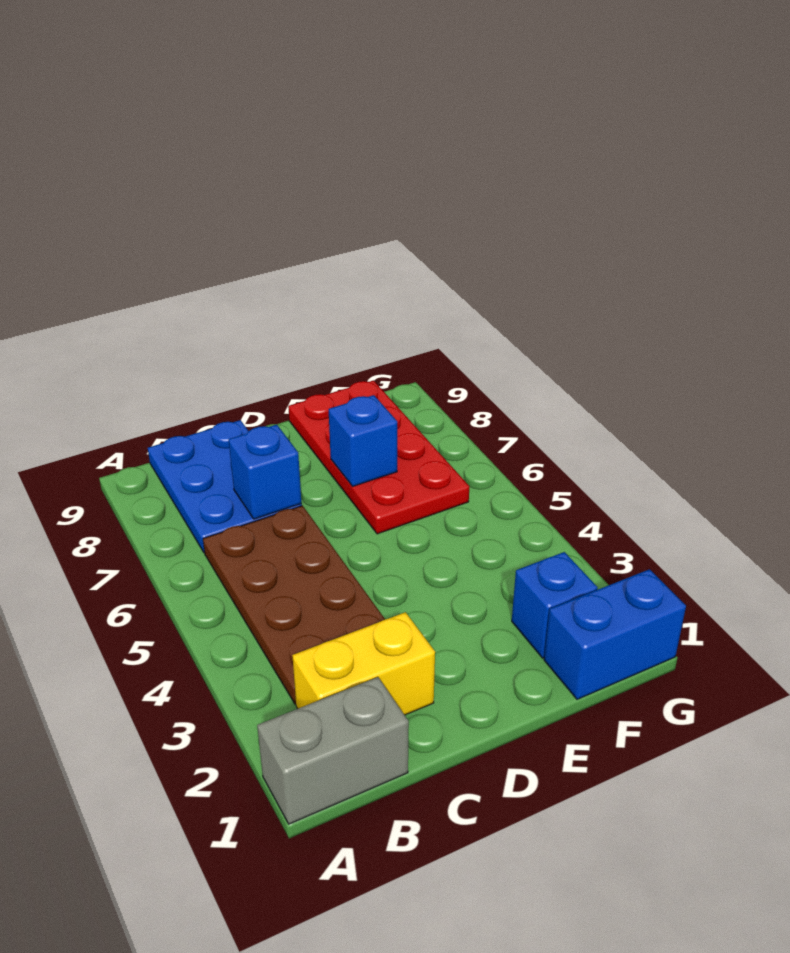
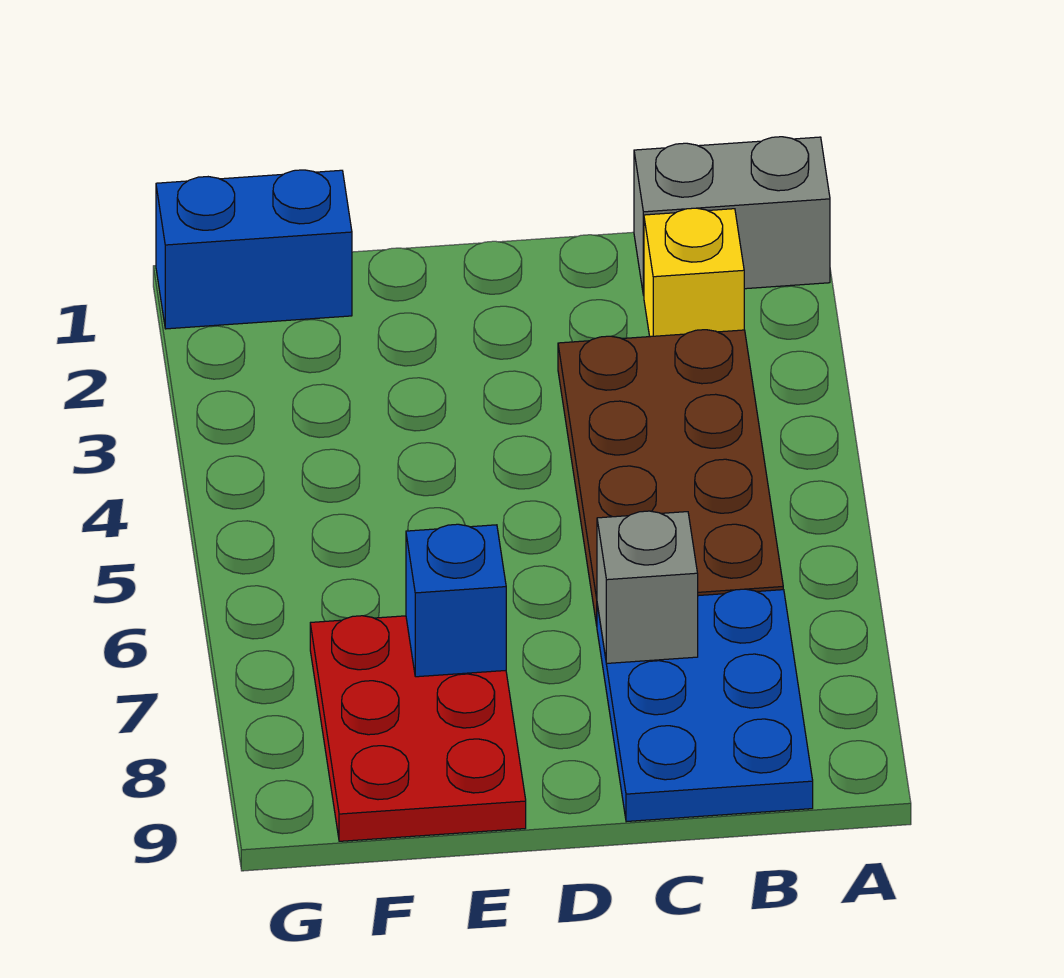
yellow 1x2 brick [292,612,435,715] -> yellow 1x1 brick [644,208,744,337]
blue 1x1 brick [229,425,301,519] -> grey 1x1 brick [597,511,698,664]
red 2x4 plate [288,380,469,534] -> red 2x3 plate [310,616,526,841]
blue 1x1 brick [512,552,598,658] -> none

